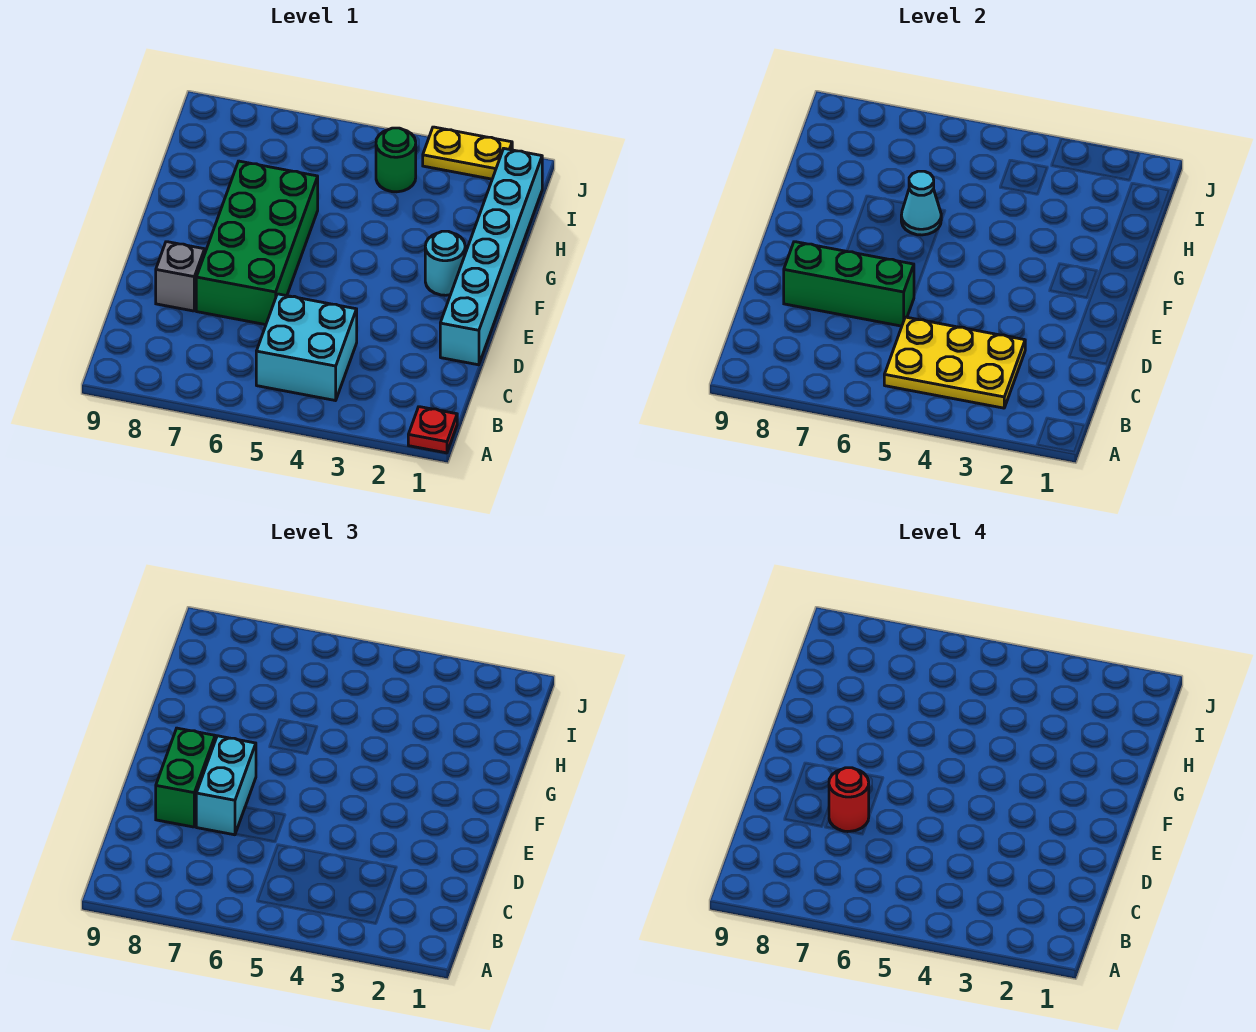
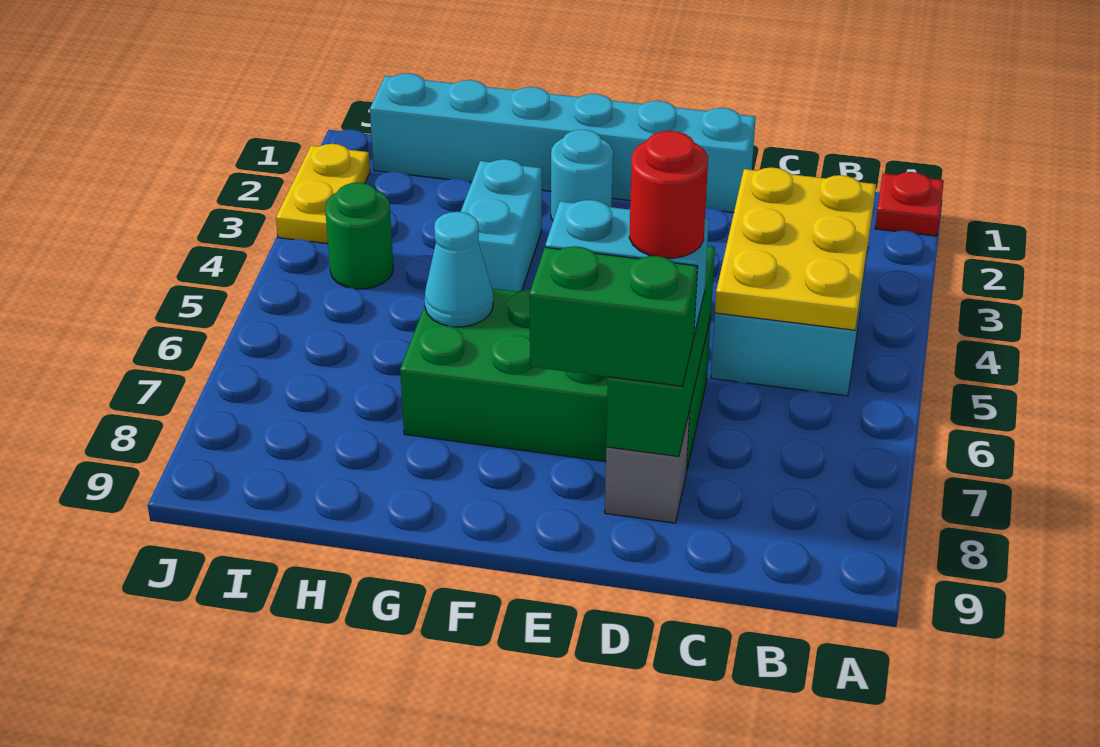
none -> cyan 1x2 brick [460,159,542,292]

